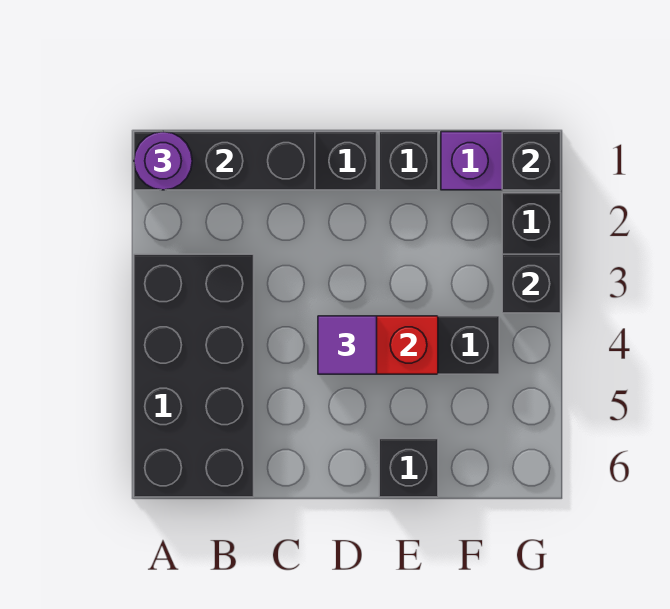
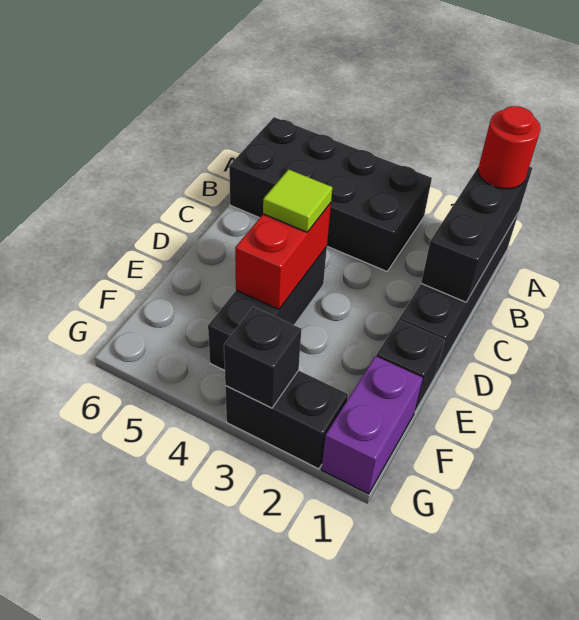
purple 1x1 round brick [134,132,192,190] -> red 1x1 round brick [478,106,541,189]
purple 1x1 tile [318,316,377,374] -> lime 1x1 tile [263,169,333,232]
black 1x1 brick [379,439,438,497] -> none
black 1x1 brick [502,132,561,190] -> none

